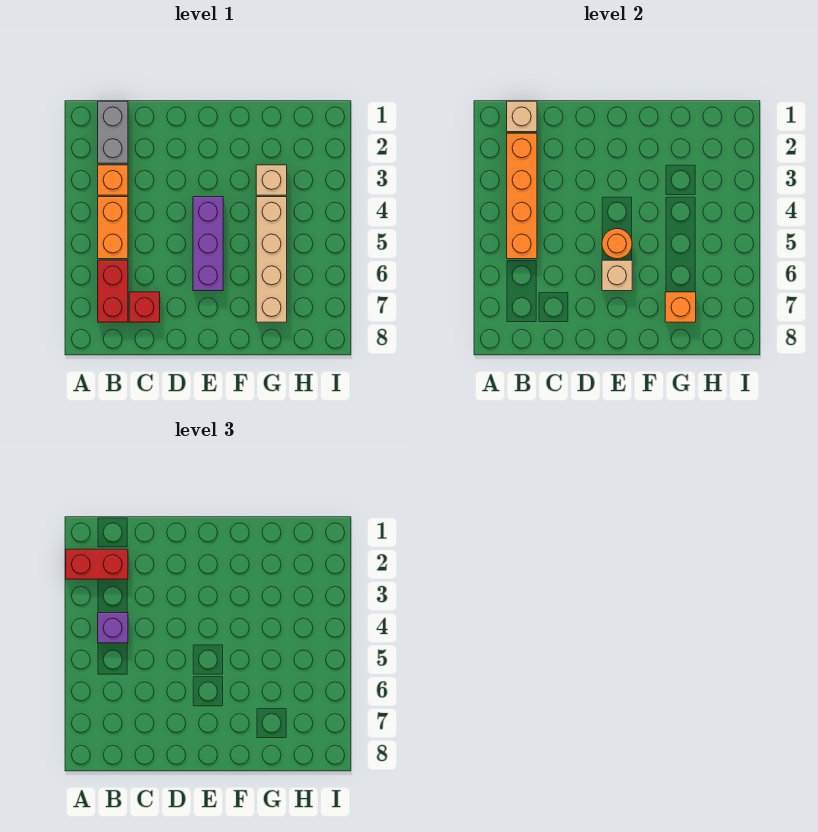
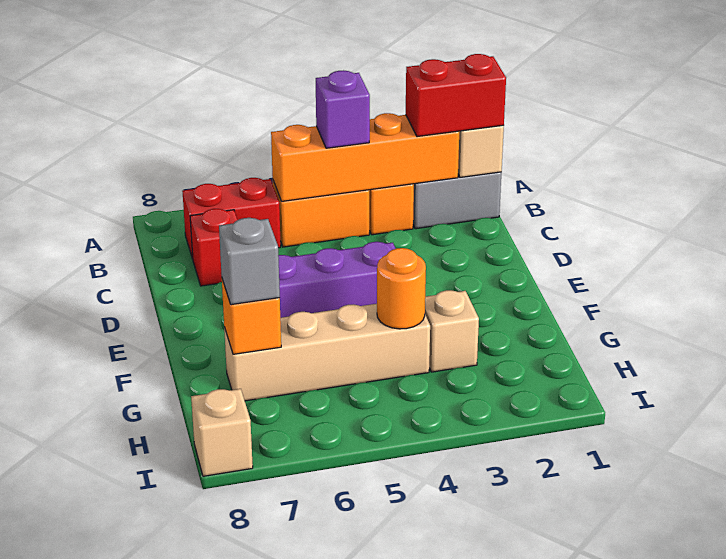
red 1x2 brick [66,549,128,579] -> red 1x2 brick turned to [406,54,506,137]
orange 1x1 round brick [602,229,632,259] -> orange 1x1 round brick moved to [377,248,426,329]
tan 1x1 brick [602,260,632,291] -> tan 1x1 brick moved to [191,389,253,476]
none -> grey 1x1 brick [219,218,280,305]

